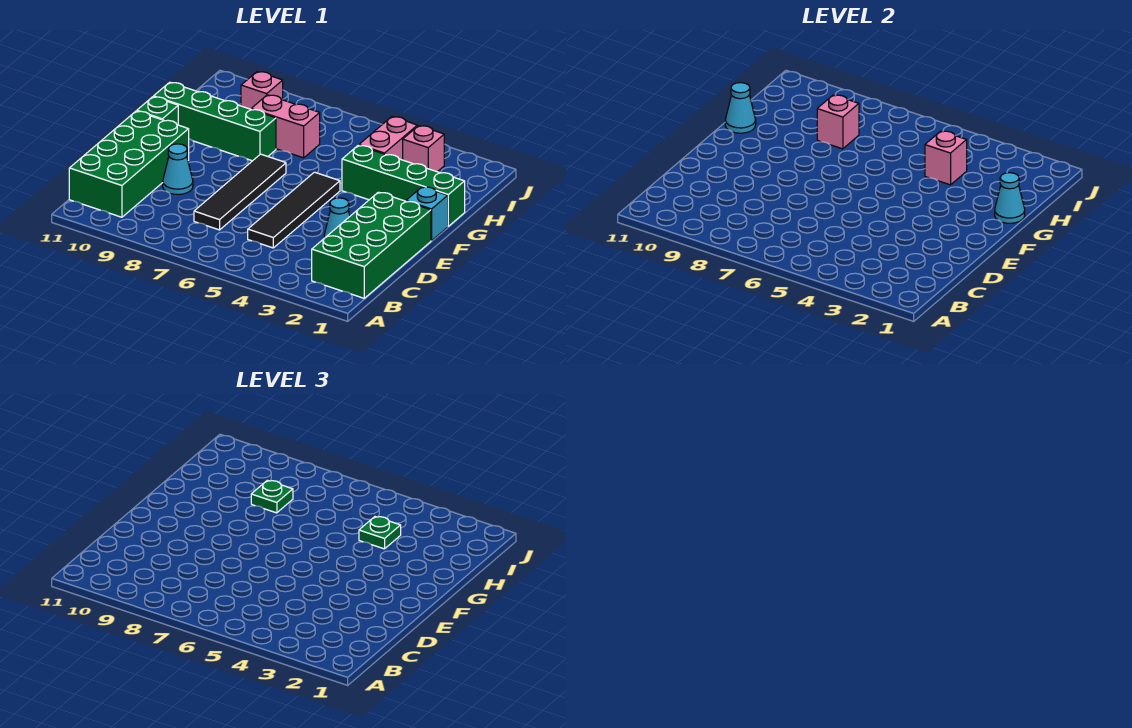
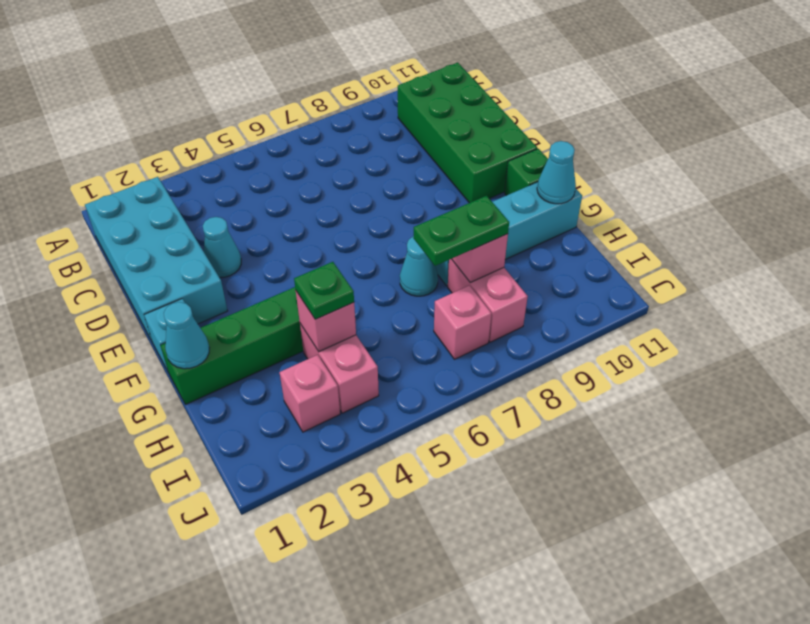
green 2x4 brick [312,192,431,298] -> cyan 2x4 brick [85,177,228,343]
black 1x4 tile [248,172,340,248] -> none
black 1x4 tile [194,154,286,230] -> none
cyan 1x1 cone [163,144,193,195] -> cyan 1x1 cone moved to [400,236,438,296]
green 1x4 brick [154,82,276,161] -> cyan 1x4 brick [436,182,582,286]
pink 1x2 brick [251,95,320,158] -> pink 1x2 brick turned to [448,259,528,342]
green 1x1 plate [251,480,293,513] -> green 1x2 plate [413,196,509,266]
pink 1x1 brick [241,72,283,109] -> pink 1x1 brick moved to [434,285,492,359]

